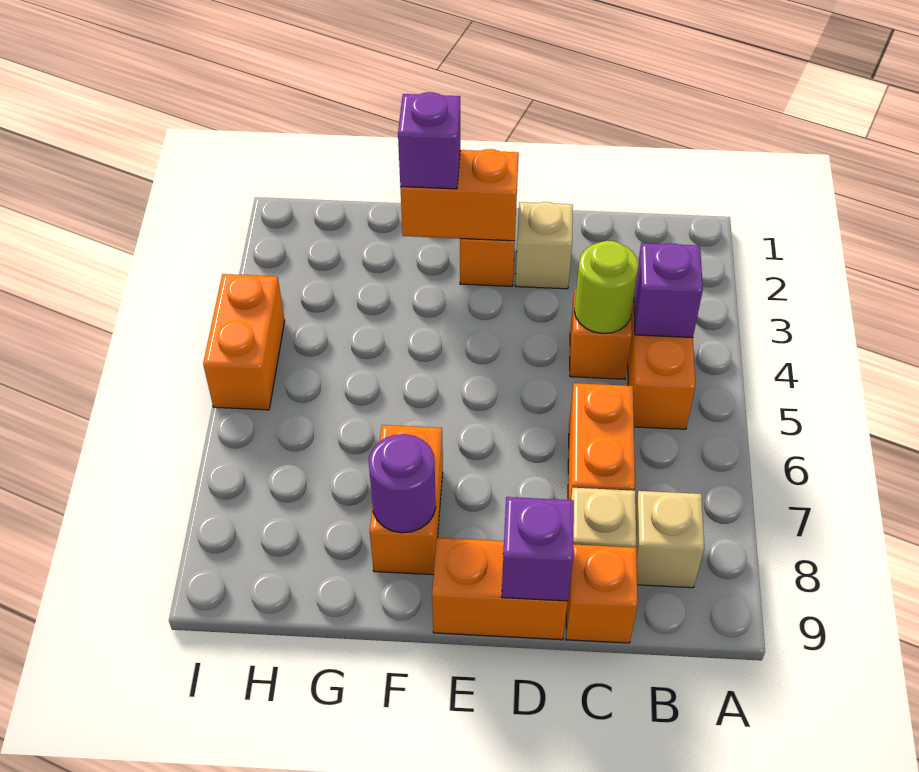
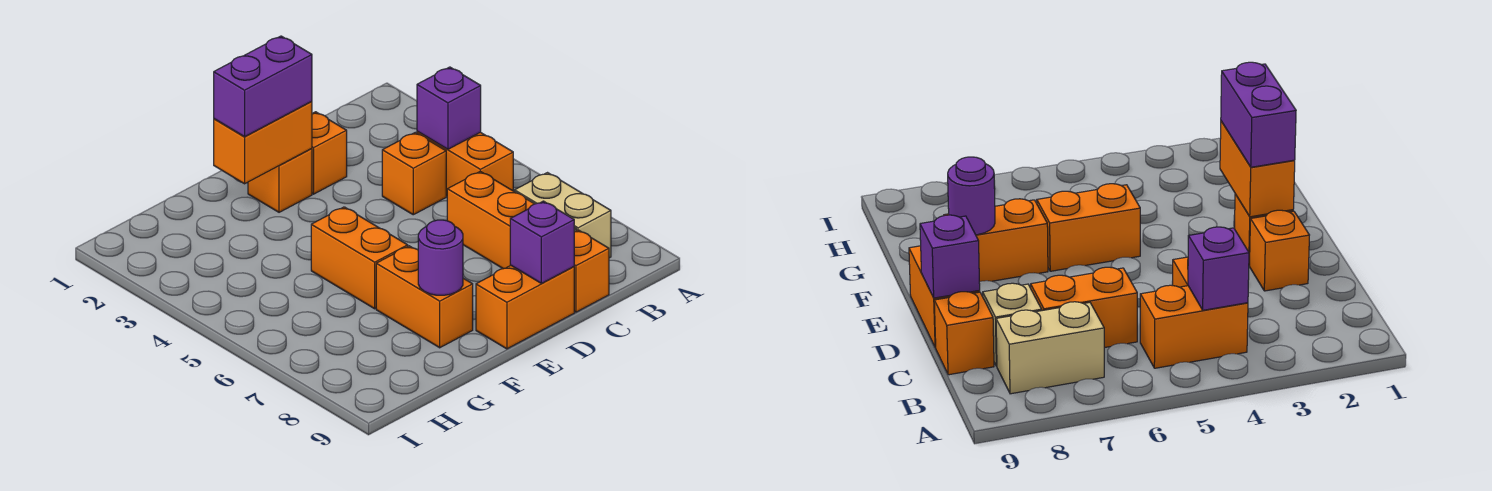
tan 1x1 brick [636,491,704,588] -> tan 1x2 brick [515,173,611,258]
lime 1x1 round brick [574,241,639,334] -> none
tan 1x1 brick [515,202,573,289] -> orange 1x1 brick [312,112,347,194]
purple 1x1 brick [398,92,460,189] -> purple 1x2 brick [214,36,312,137]
orange 1x2 brick [203,274,285,410] -> orange 1x2 brick moved to [311,207,408,309]

